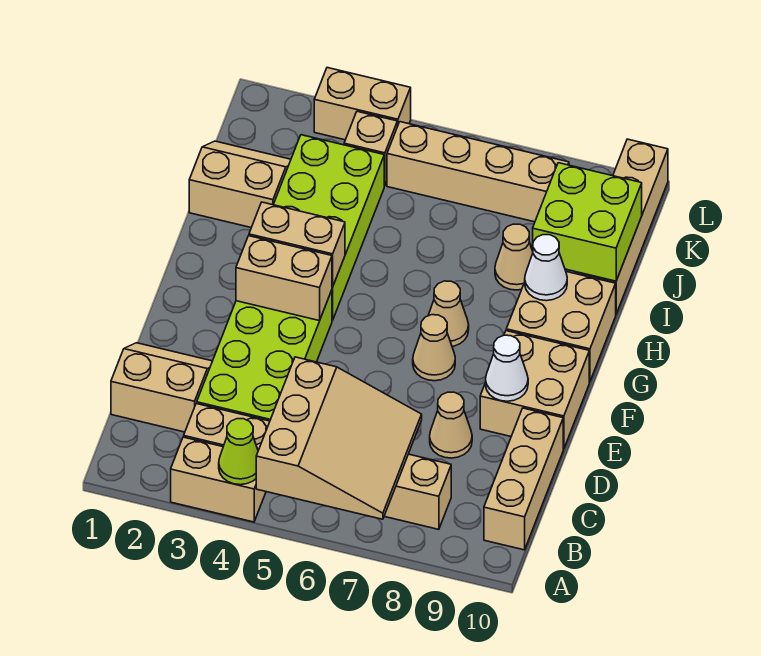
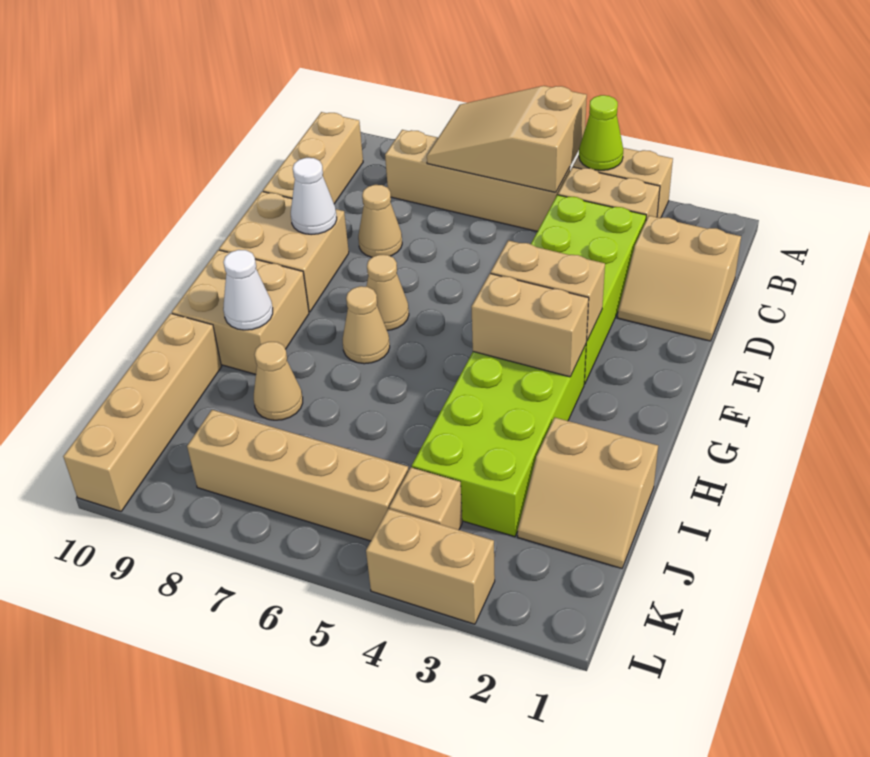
tan 3x3 slope [256,357,422,519] -> tan 2x3 slope [427,86,587,192]
lime 2x2 brick [533,163,642,281] -> none

